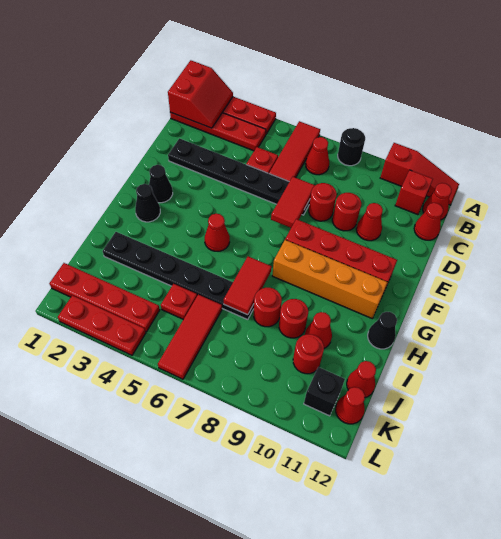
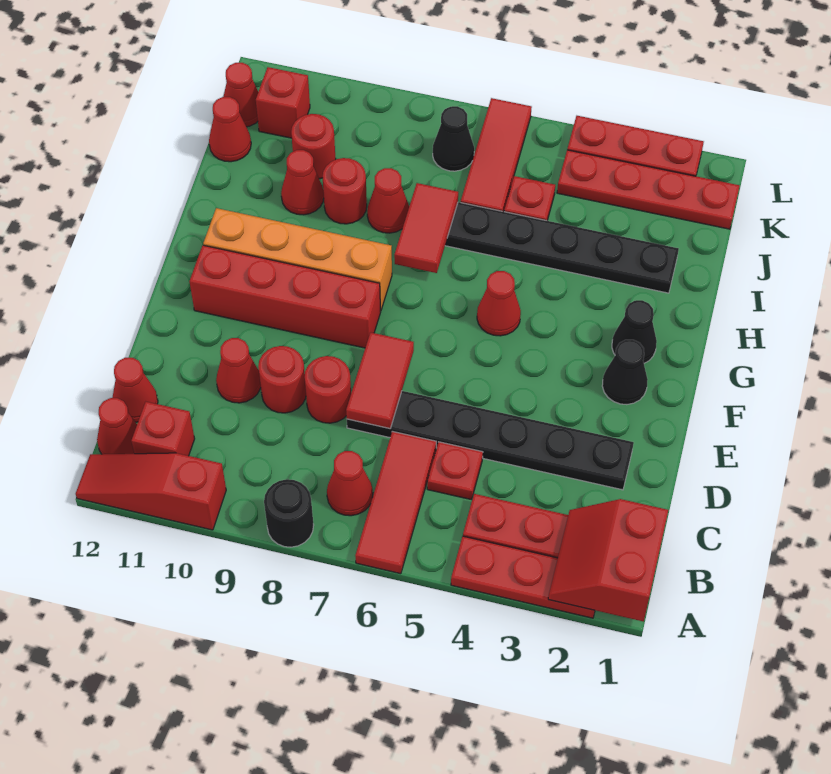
black 1x1 cone [368,312,397,349] -> black 1x1 cone moved to [433,106,474,171]
red 1x1 round brick [254,288,282,327] -> red 1x1 cone [367,168,409,233]
black 1x1 brick [304,367,345,416] -> red 1x1 brick [256,67,310,138]

